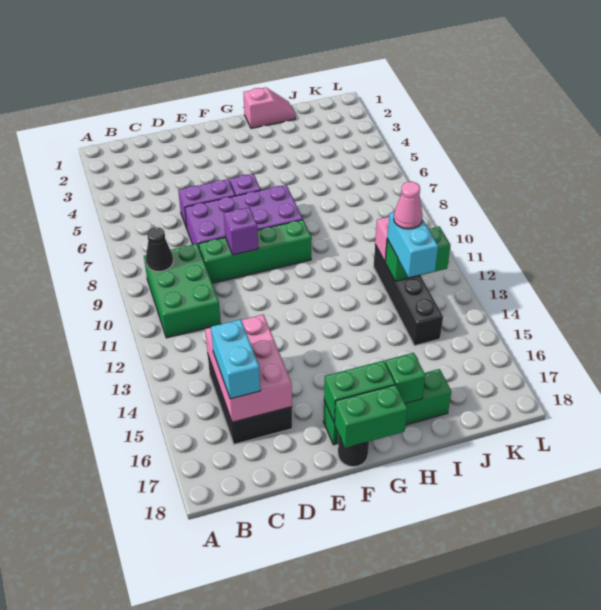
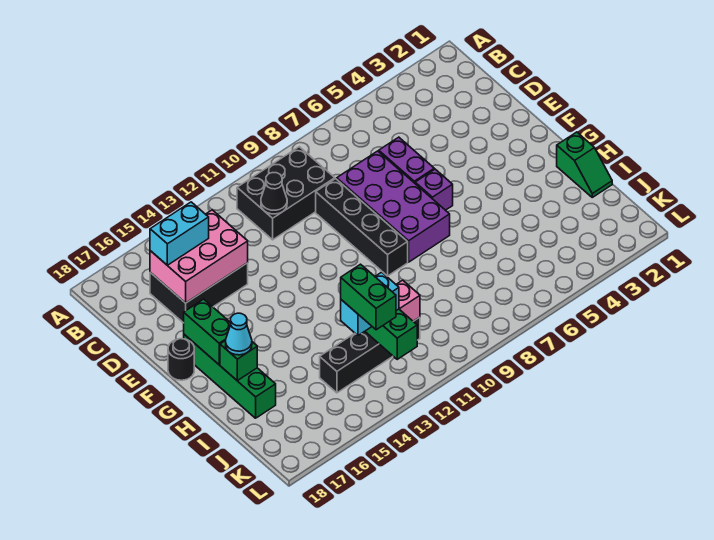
green 2x3 brick [144,244,221,338] -> black 2x3 brick [237,147,335,240]
black 1x1 cone [146,227,173,271] -> black 1x1 cone moved to [261,173,287,214]
green 1x4 brick [198,220,312,283] -> black 1x4 brick [316,179,408,276]
purple 1x1 brick [224,207,258,255] -> none
green 1x2 brick [335,385,407,448] -> green 1x2 brick moved to [341,264,396,330]
pink 1x2 slope [243,87,296,128] -> green 1x2 slope [557,132,612,197]
none -> cyan 1x1 cone [226,313,252,355]
pink 1x1 cone [394,182,423,229] -> none

